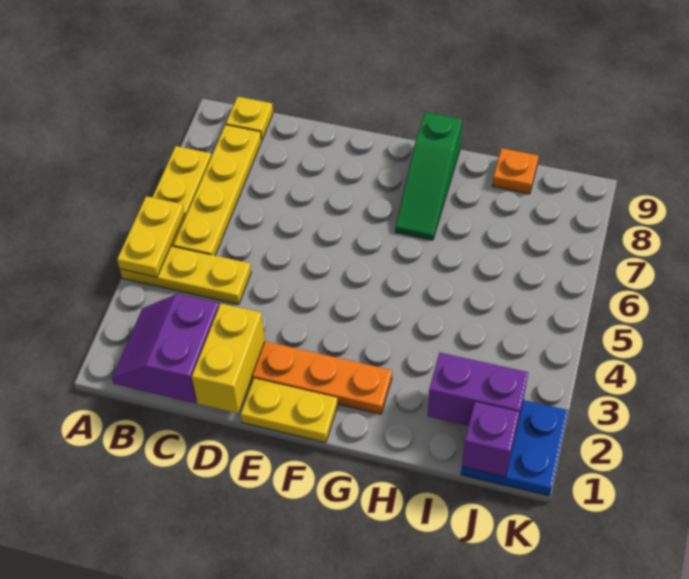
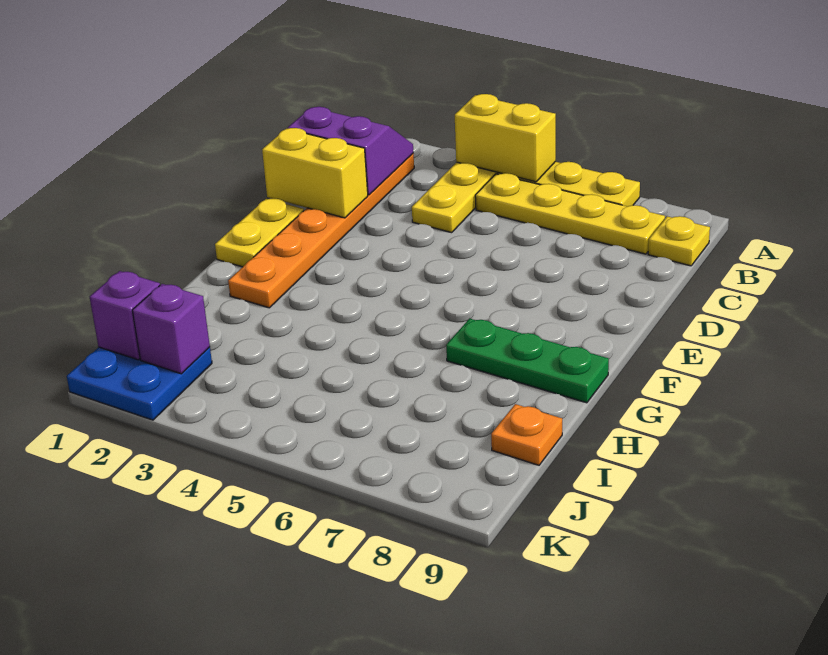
yellow 1x2 plate [117,196,185,277] -> yellow 1x2 brick [455,94,556,182]
green 1x3 slope [395,112,462,240] -> green 1x3 plate [446,319,609,403]
purple 1x2 brick [428,353,528,429] -> purple 1x1 brick [132,284,210,374]

